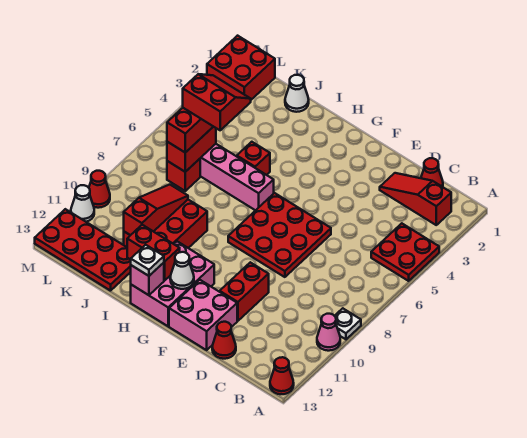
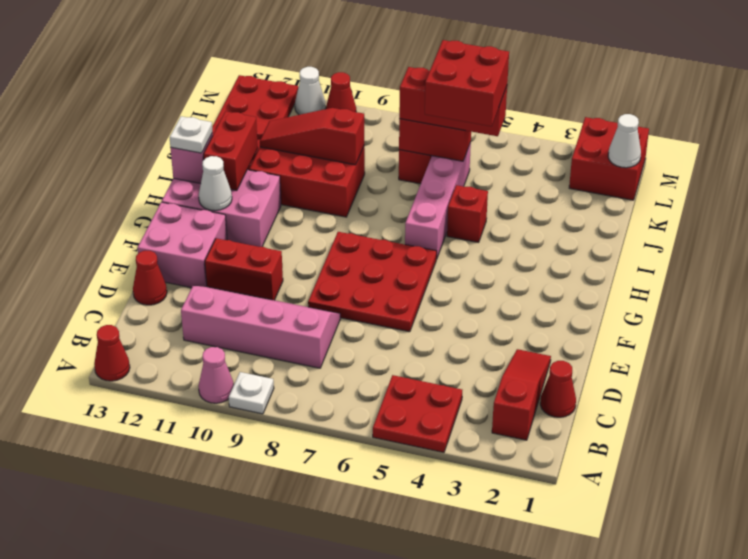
none -> pink 2x4 slope [181,286,340,368]
white 1x1 cone [285,75,309,112] -> white 1x1 cone moved to [608,114,641,168]
red 2x2 slope [183,74,251,130] -> red 2x2 brick [425,40,509,126]
red 1x3 slope [124,185,188,235] -> red 1x3 slope turned to [260,108,364,165]

